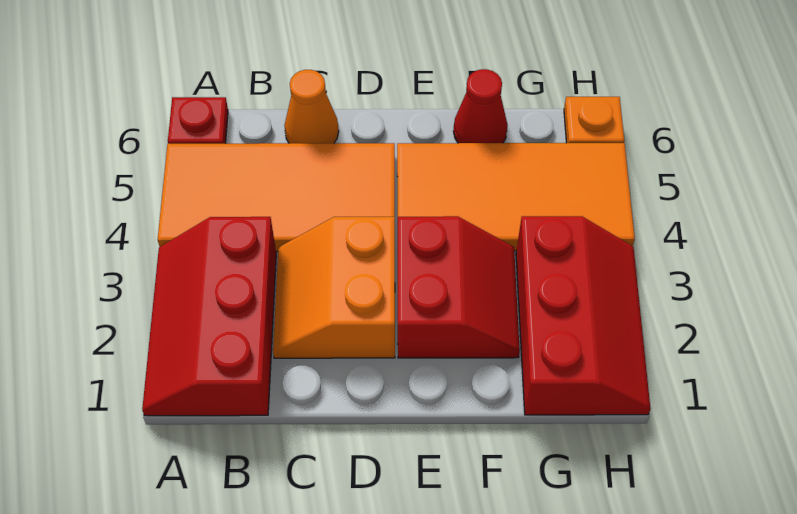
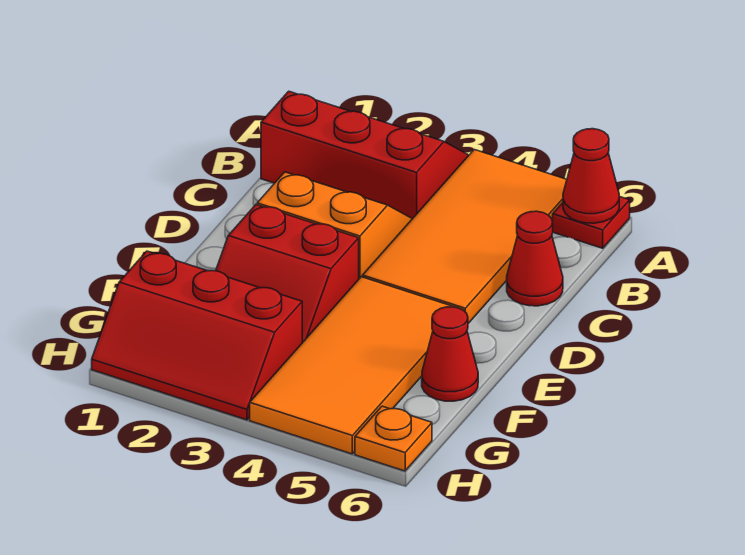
none -> red 1x1 cone [563,129,619,223]
orange 1x1 cone [284,70,339,143] -> red 1x1 cone [507,211,563,306]

